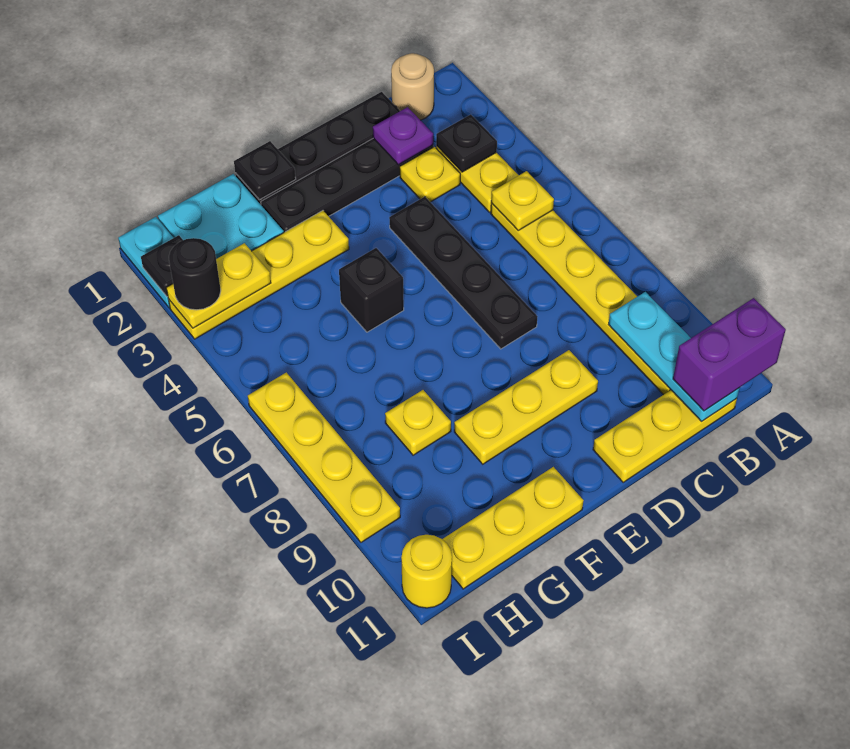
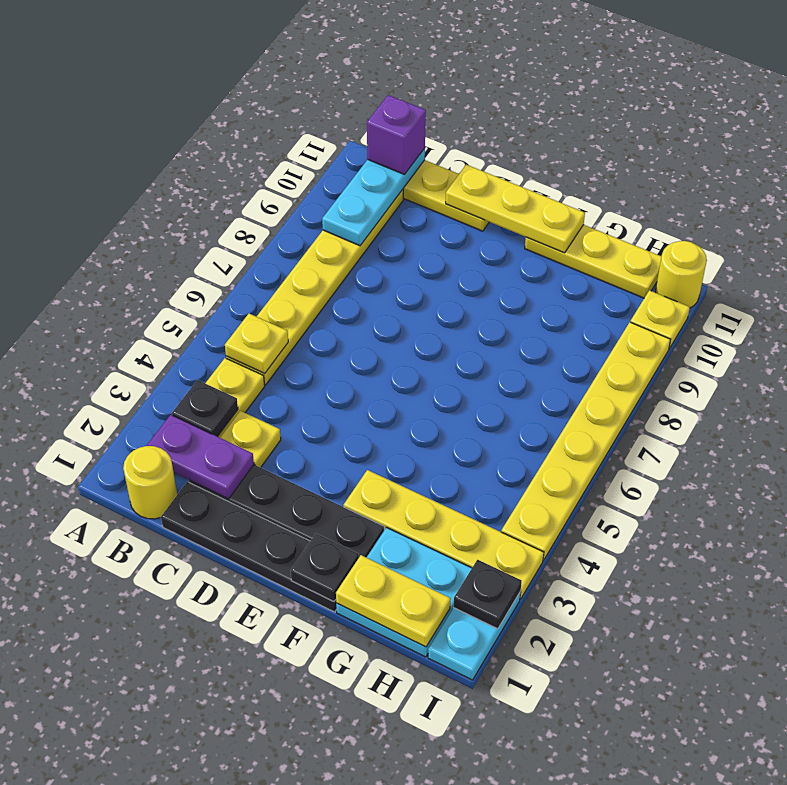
purple 1x2 brick [673,298,786,411] -> purple 1x1 brick [367,95,426,174]
tan 1x1 round brick [391,53,434,120] -> yellow 1x1 round brick [123,446,177,519]
purple 1x1 plate [373,107,433,165] -> purple 1x2 plate [147,415,254,499]
black 1x4 plate [389,197,537,349] -> none
yellow 1x3 plate [454,350,598,464] -> yellow 1x3 plate moved to [446,165,585,253]
black 1x1 brick [339,248,404,332] -> none
yellow 1x1 plate [385,390,451,455] -> yellow 1x1 plate moved to [630,290,690,349]
yellow 1x2 plate [166,243,271,328] -> yellow 1x2 plate moved to [336,555,451,647]
black 1x1 round brick [169,238,221,310] -> none
yellow 1x4 plate [248,373,400,542] -> yellow 1x6 plate [501,322,671,560]

